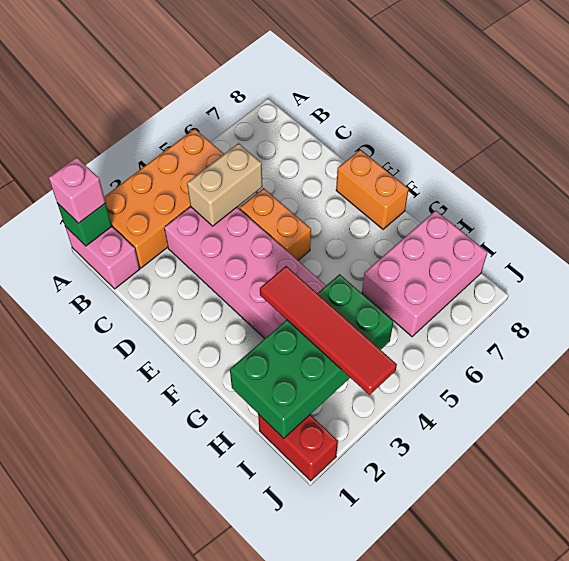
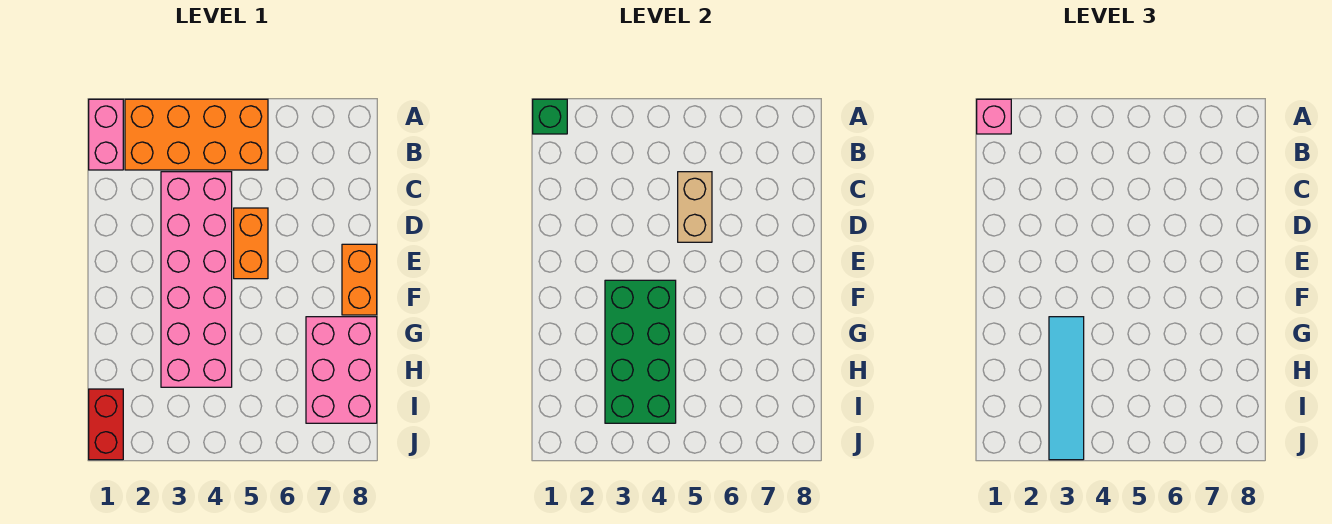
tan 1x2 brick [187,143,262,226] -> tan 1x2 brick turned to [678,172,712,242]
red 1x4 tile [260,266,397,395] -> cyan 1x4 tile [1049,317,1084,460]
green 2x4 brick [230,274,394,438] -> green 2x4 brick turned to [605,280,676,423]
pink 2x3 brick [362,210,487,337] -> pink 2x3 brick turned to [306,317,377,423]

